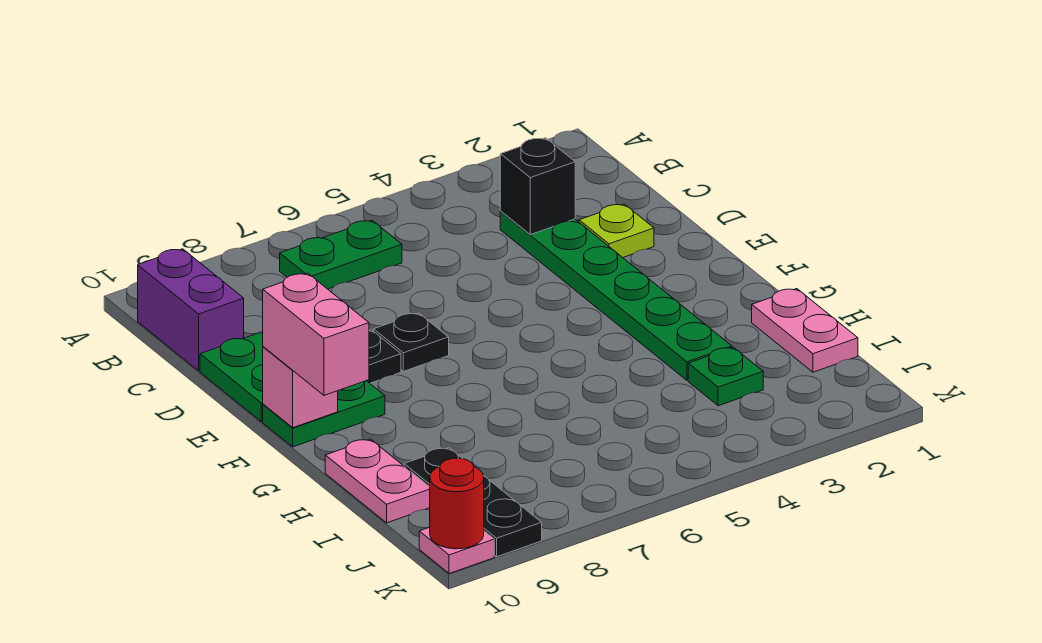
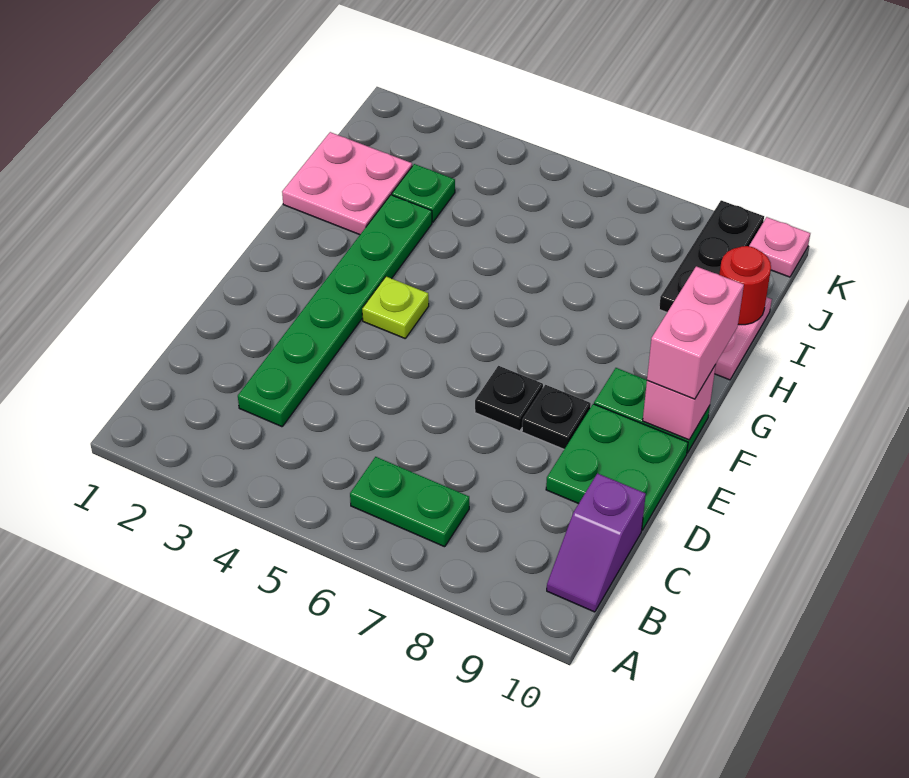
purple 1x2 brick [138,249,244,371] -> purple 1x2 slope [547,473,646,612]
black 1x1 brick [500,138,575,235] -> none
lime 1x1 plate [579,204,654,258] -> lime 1x1 plate moved to [362,277,429,338]
pink 1x2 plate [752,289,858,372] -> pink 2x2 plate [282,132,412,235]
red 1x1 round brick [430,458,484,549] -> red 1x1 round brick moved to [719,246,771,325]

